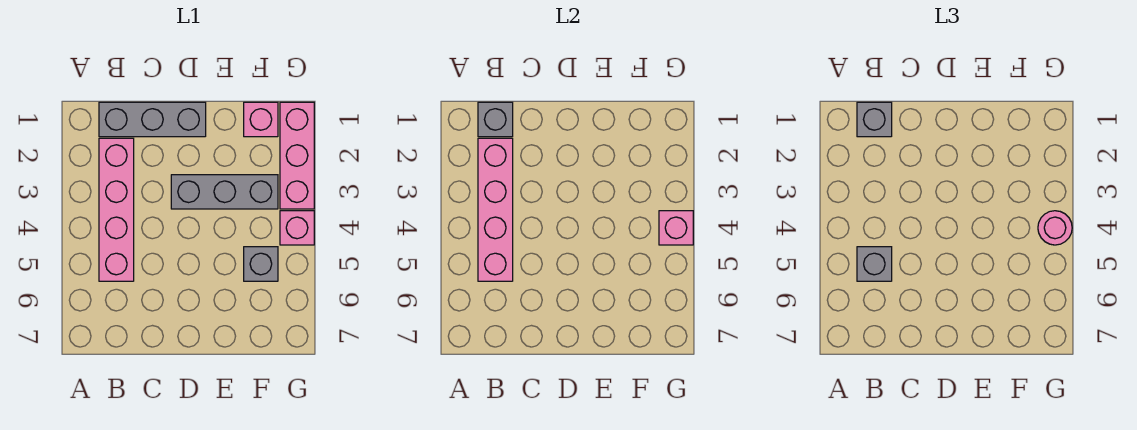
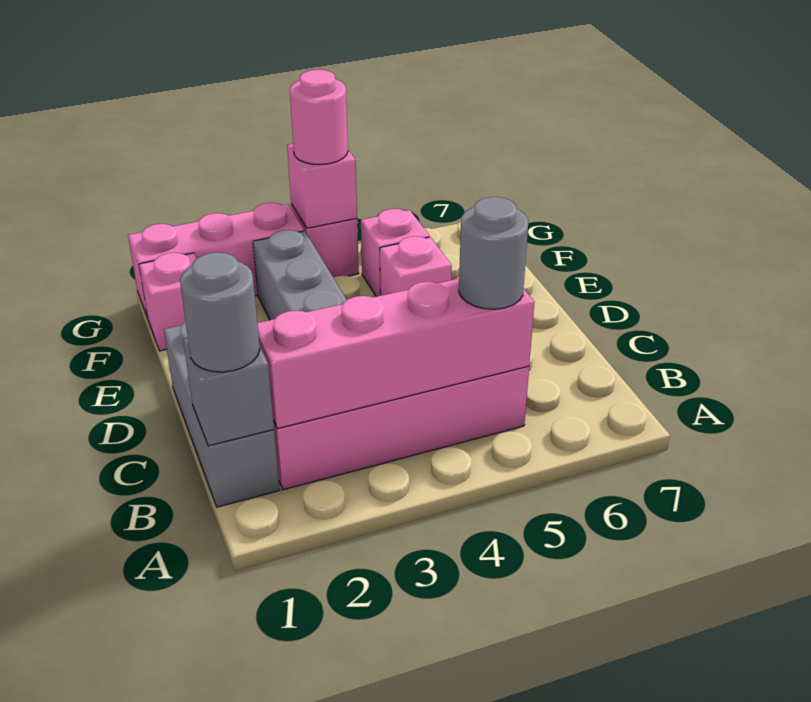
grey 1x1 brick [857,102,892,137] -> grey 1x1 round brick [180,252,260,372]
grey 1x1 brick [857,247,892,281] -> grey 1x1 round brick [459,197,528,309]
none -> pink 1x1 brick [380,236,452,296]
grey 1x1 brick [244,247,278,281] -> pink 1x1 brick [361,209,429,297]

